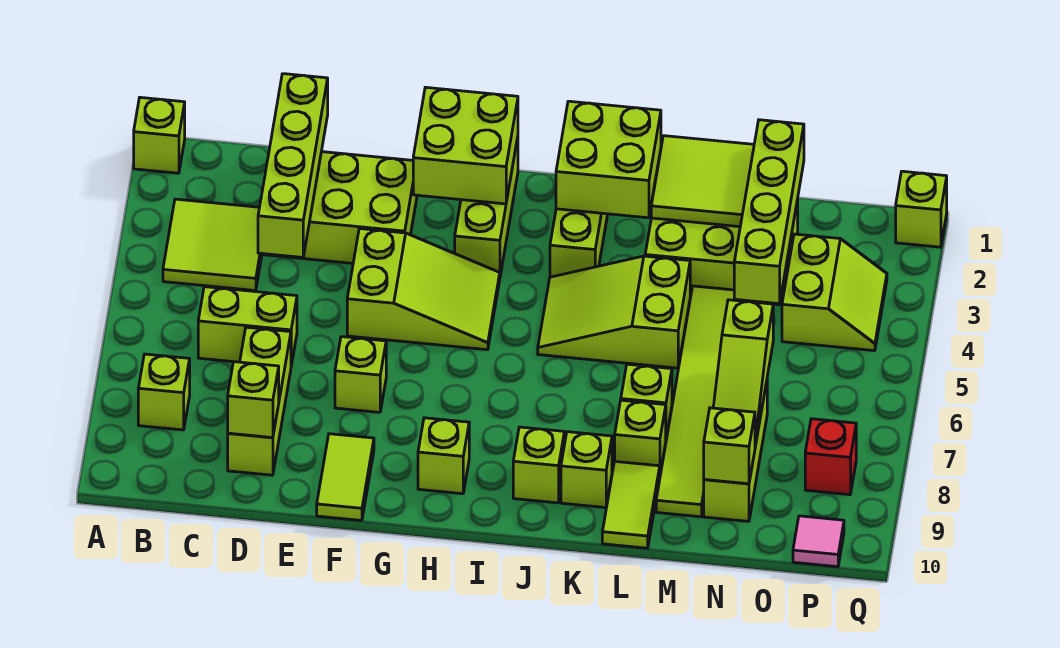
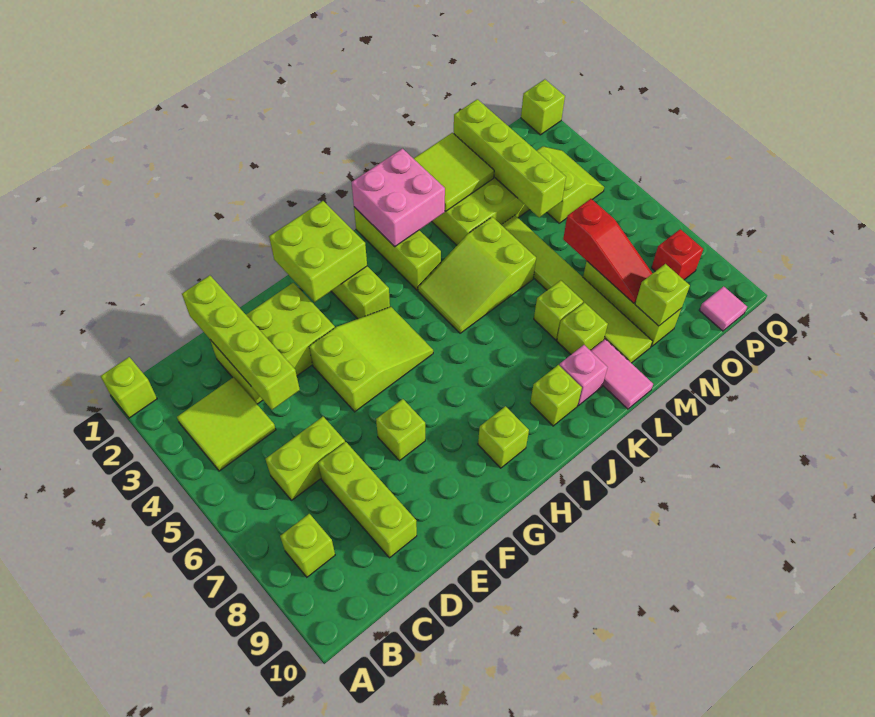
lime 1x1 brick [228,362,279,438] -> none
lime 1x2 tile [317,434,374,520] -> none
lime 2x2 brick [556,101,661,218] -> pink 2x2 brick [351,149,445,247]
lime 1x1 brick [561,432,612,508] -> pink 1x1 brick [559,345,608,406]
lime 1x2 tile [602,461,660,548] -> pink 1x2 tile [591,339,653,409]
lime 1x3 slope [713,300,773,446] -> red 1x3 slope [563,199,653,303]

